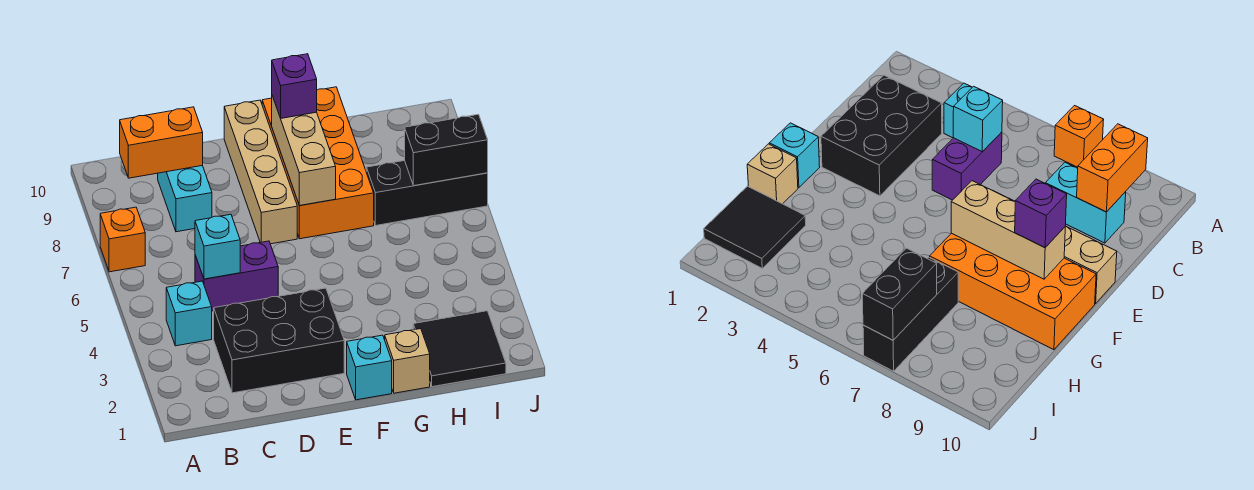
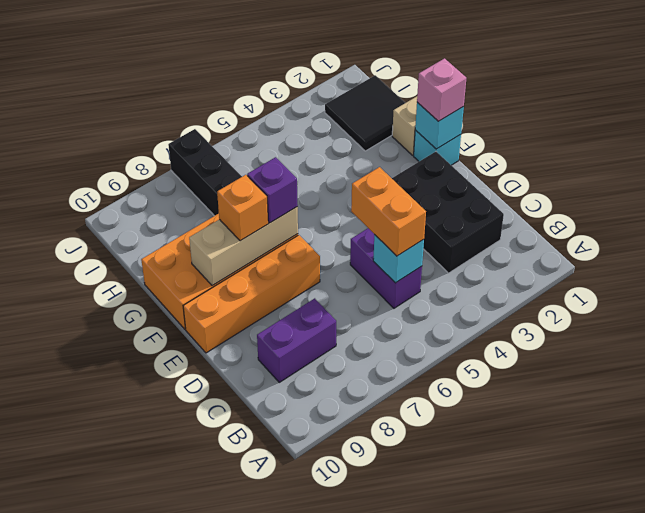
orange 1x1 brick [100,207,145,272] -> orange 1x1 brick moved to [217,175,268,241]
cyan 1x1 brick [166,281,212,346] -> cyan 1x1 brick moved to [415,102,464,149]
orange 1x2 brick [120,107,203,178] -> orange 1x2 brick moved to [351,167,426,256]
cyan 1x2 brick [158,165,212,232] -> purple 1x2 brick [257,298,336,382]
tan 1x4 brick [224,100,297,244] -> orange 1x4 brick [183,235,320,353]
none -> pink 1x1 brick [417,58,466,121]
purple 1x1 brick [272,54,317,118] -> purple 1x1 brick moved to [247,157,298,223]
black 1x2 brick [405,114,488,186] -> none

